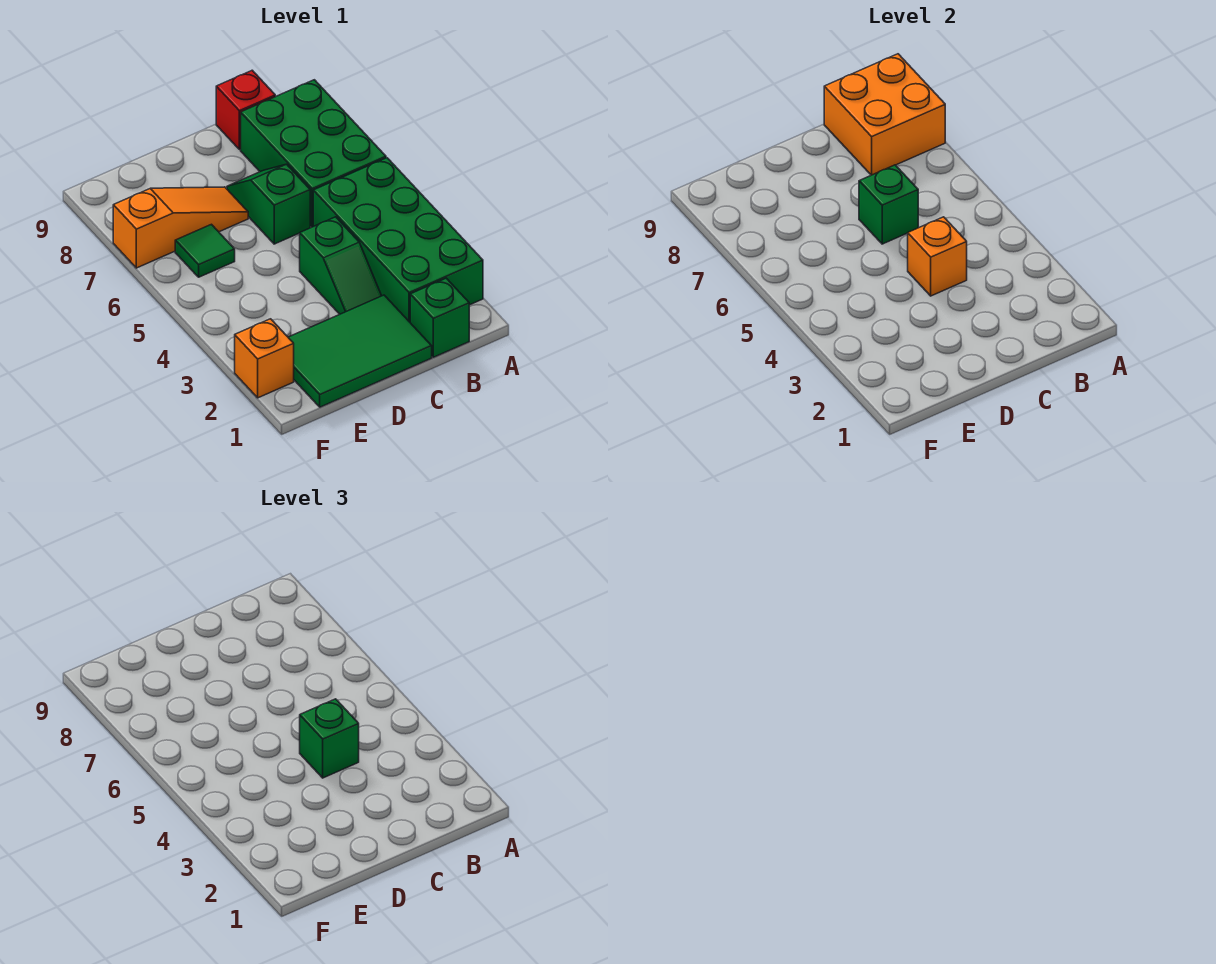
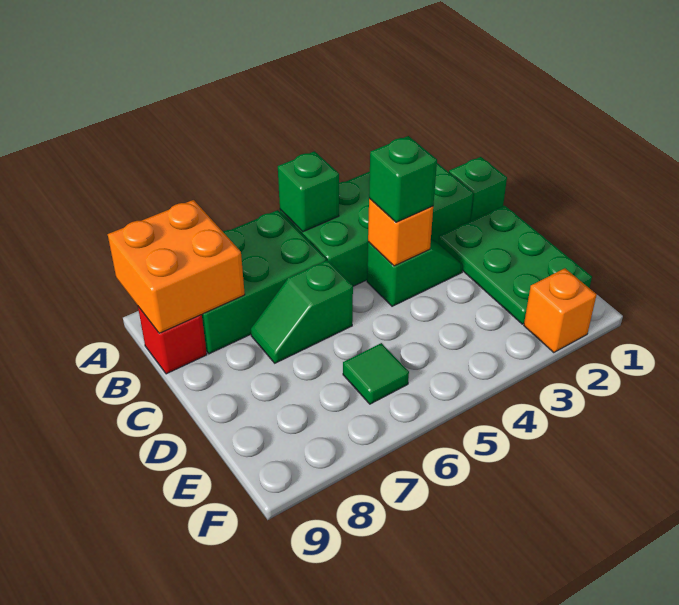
green 2x3 tile [288,295,432,407] -> green 2x3 plate [438,205,592,324]
green 1x1 brick [859,165,918,244] -> green 1x1 brick moved to [278,151,339,232]
orange 1x3 slope [113,187,248,268] -> none

